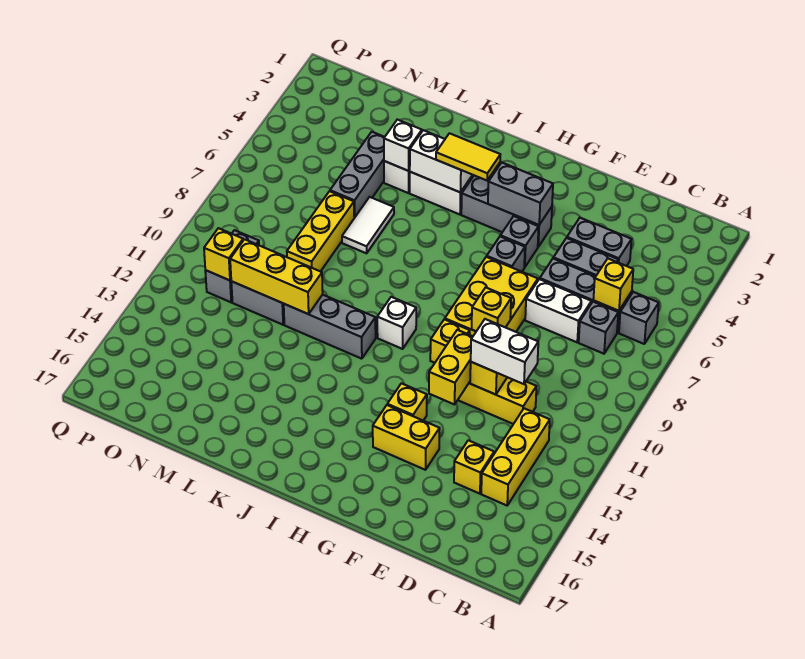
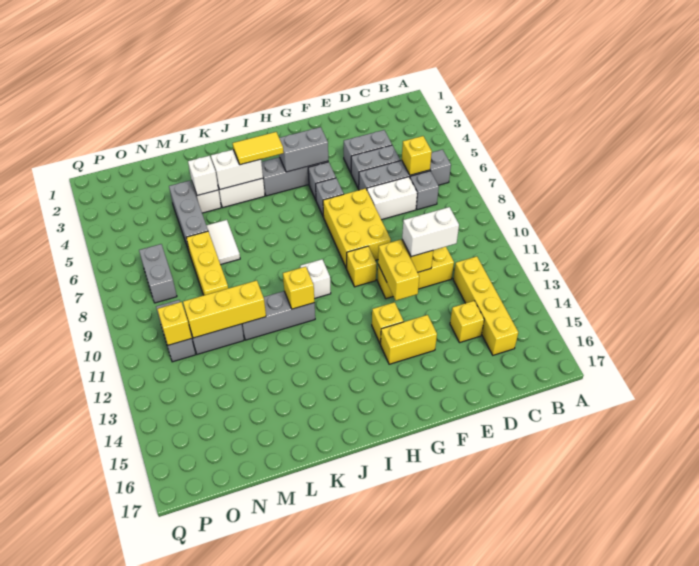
yellow 1x3 brick [481,408,550,505] -> yellow 1x4 brick [453,256,518,355]
yellow 1x1 brick [472,287,511,331] -> yellow 1x1 brick moved to [283,267,315,309]
none -> grey 1x2 brick [139,244,177,303]

